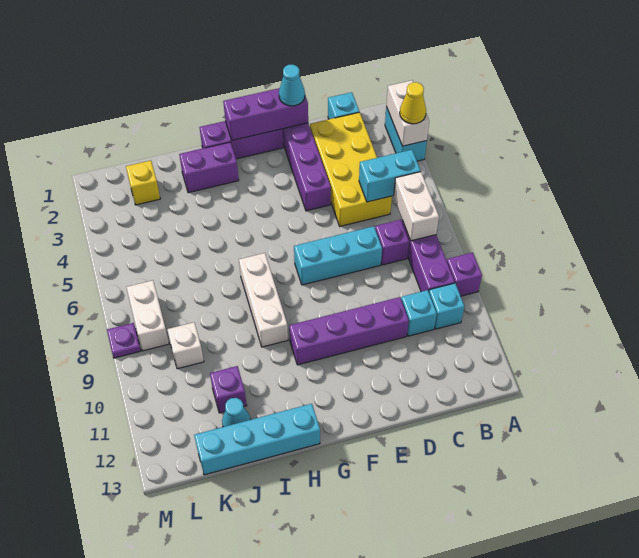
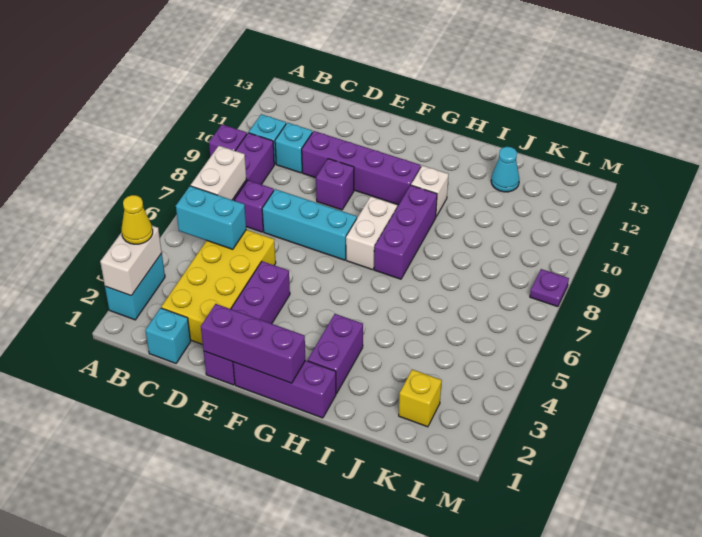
cyan 1x1 cone [279,65,305,106] -> none
purple 1x2 brick [179,142,239,193] -> purple 1x2 brick turned to [308,314,363,393]
white 1x3 brick [239,253,288,347] -> purple 1x3 brick [374,185,437,279]
cyan 1x4 brick [194,404,320,475] -> none
purple 1x1 brick [210,366,247,413] -> purple 1x1 brick moved to [316,159,354,210]
white 1x1 brick [167,322,204,369] -> white 1x1 brick moved to [411,165,449,216]
white 1x2 brick [126,280,169,351] -> white 1x2 brick moved to [346,196,397,270]

